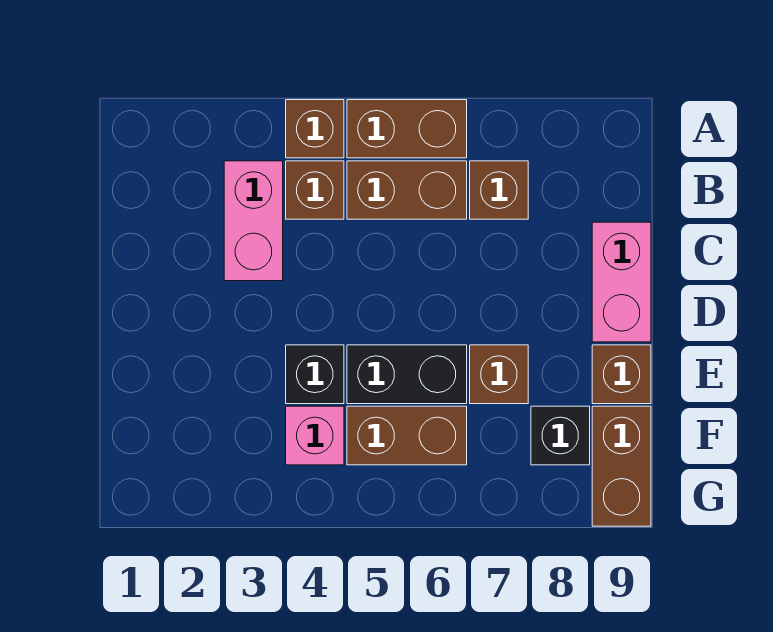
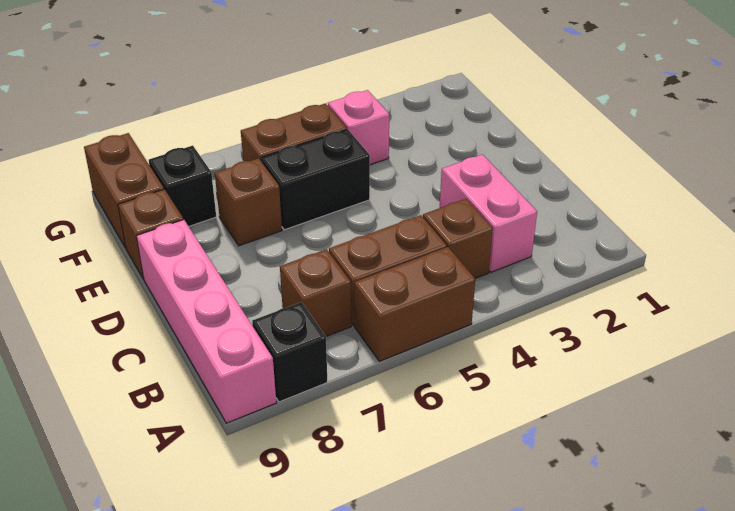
brown 1x1 brick [286,100,344,158] -> none
pink 1x2 brick [592,222,651,342] -> pink 1x4 brick [137,220,276,423]
black 1x1 brick [286,345,344,404] -> black 1x1 brick moved to [252,302,327,402]

